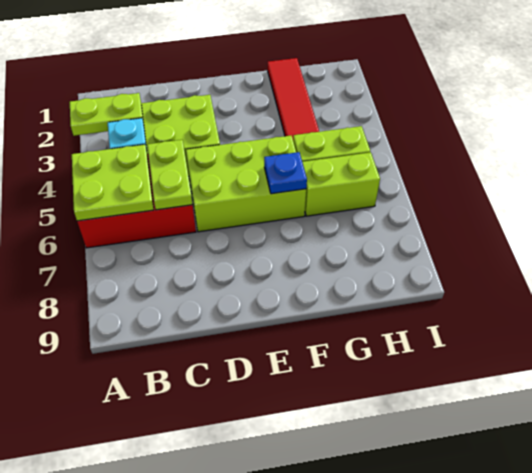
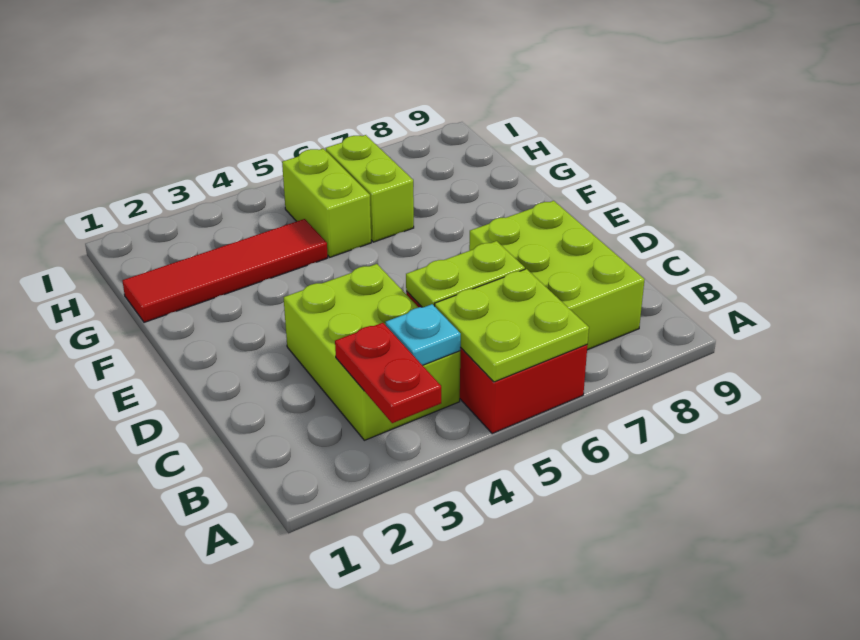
lime 1x2 plate [70,93,144,136] -> red 1x2 plate [335,323,441,423]
lime 2x3 brick [186,136,306,232] -> lime 2x3 brick moved to [469,201,645,350]
blue 1x1 plate [264,152,307,194] -> none

